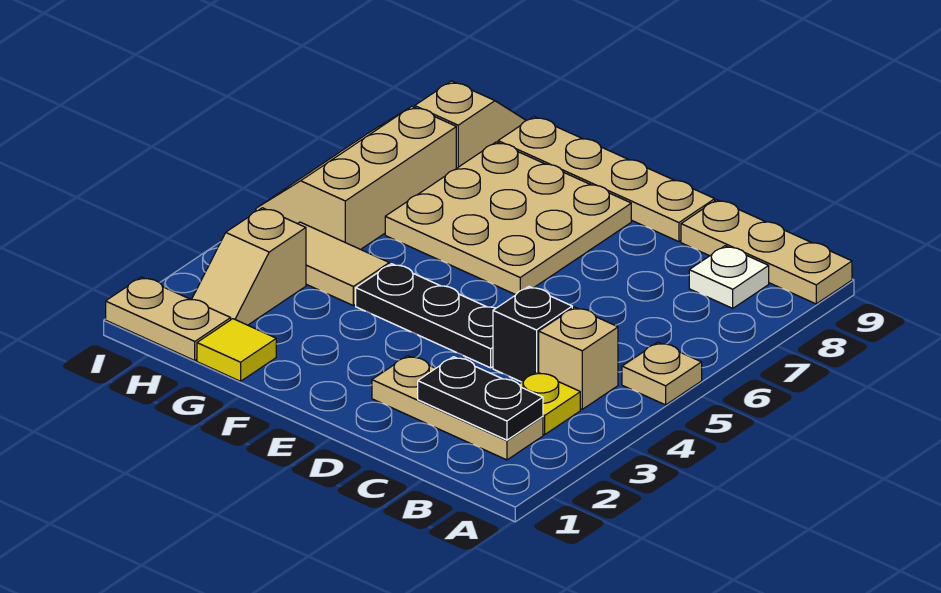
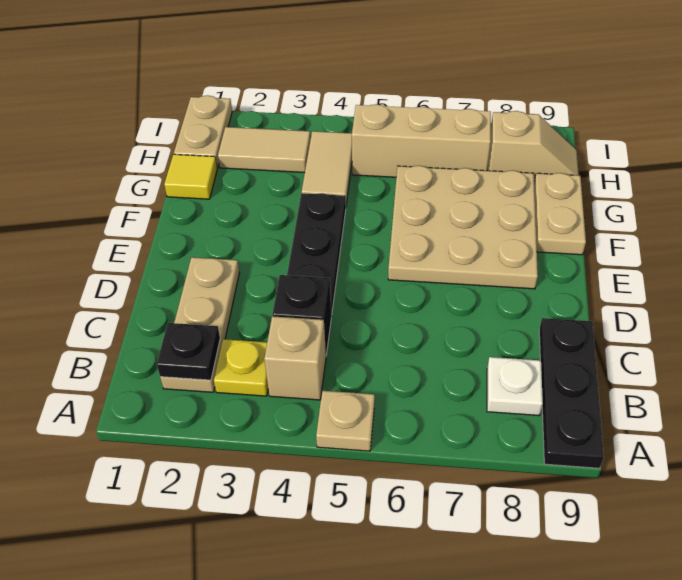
tan 1x3 plate [681,200,852,304] -> black 1x3 plate [539,318,604,468]
black 1x2 plate [418,357,543,440] -> black 1x1 plate [157,323,220,380]
tan 1x4 plate [498,117,715,242] -> tan 1x2 plate [534,173,586,255]
tan 1x2 slope [192,208,306,325] -> tan 1x2 tile [218,127,310,173]

